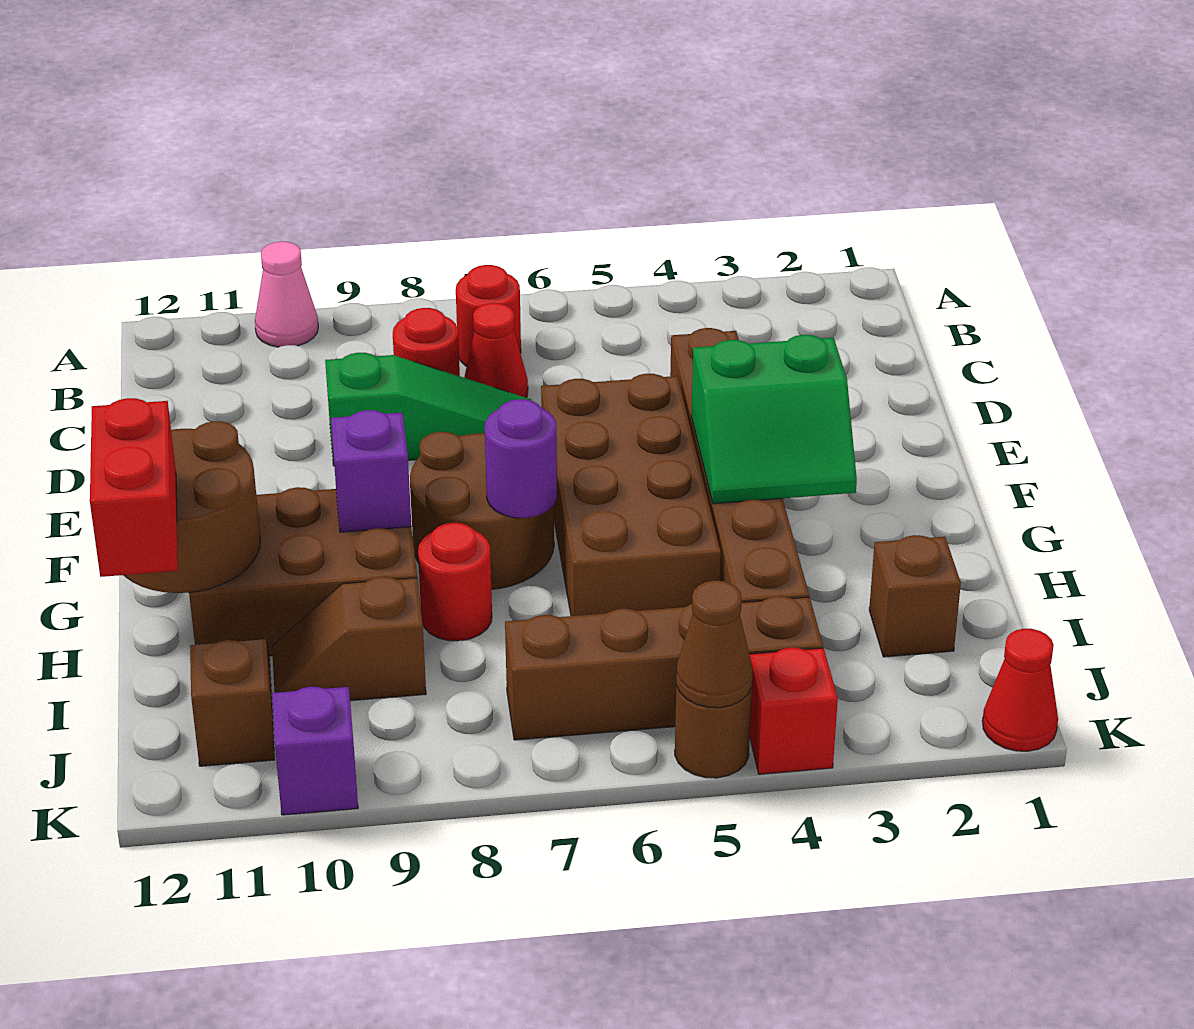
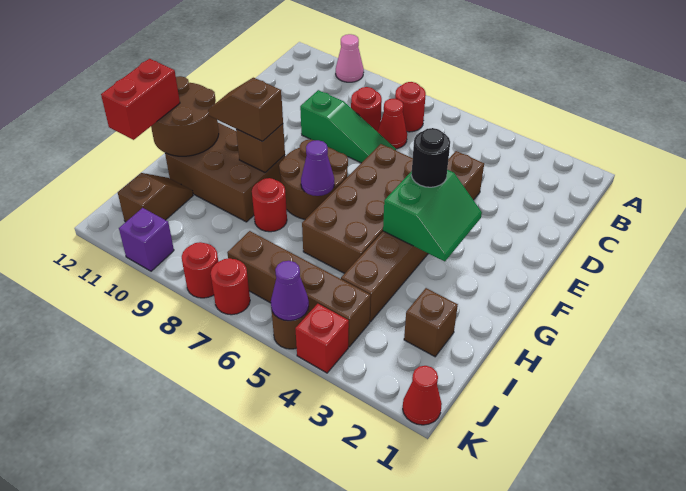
green 2x2 slope [691,335,857,504] -> green 2x2 slope turned to [383,170,482,261]
none -> black 1x1 round brick [411,128,450,187]
purple 1x1 round brick [485,399,557,518] -> purple 1x1 cone [301,140,334,196]
purple 1x1 brick [331,410,411,532] -> brown 1x1 brick [236,124,285,172]
brown 1x2 slope [272,577,426,701] -> brown 1x2 slope moved to [208,78,283,141]
brown 1x1 cone [676,581,752,708] -> purple 1x1 cone [271,261,309,321]
none -> red 1x1 round brick [211,258,250,315]
none -> red 1x1 round brick [182,242,218,298]

